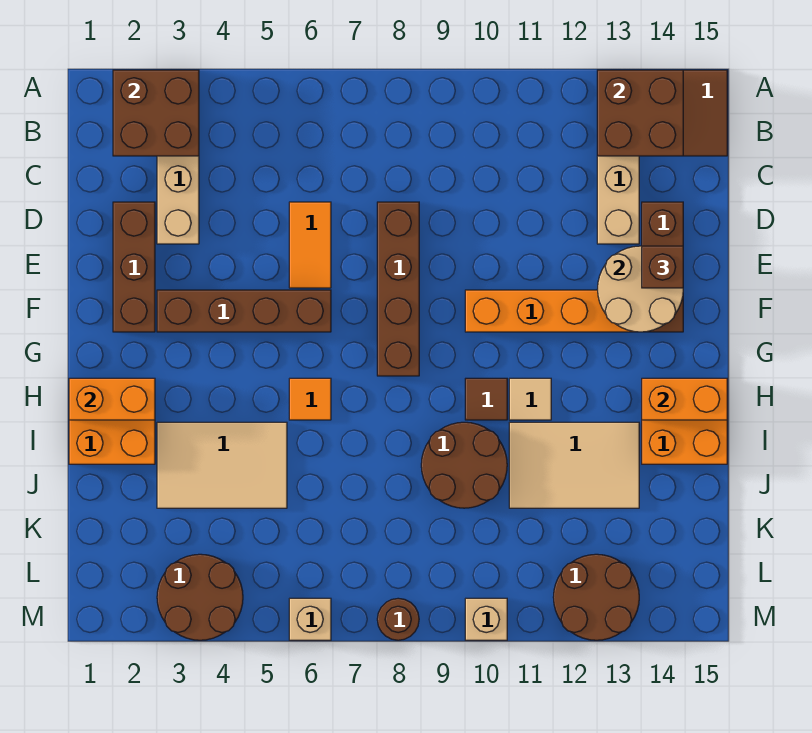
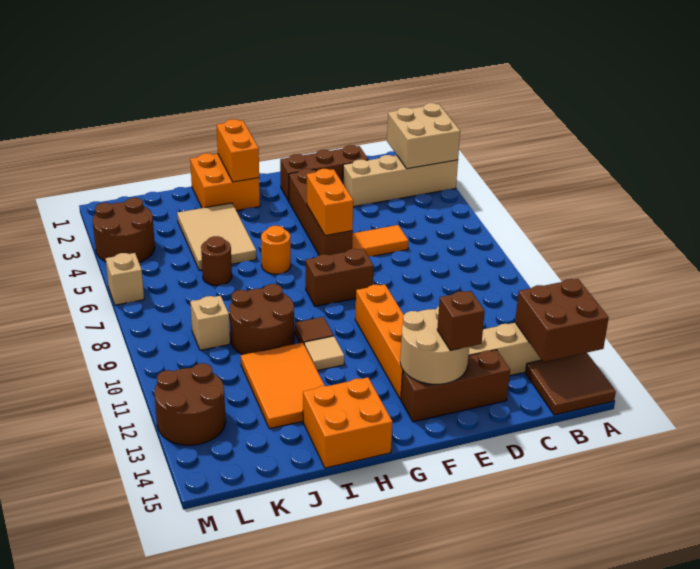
brown 2x2 brick [113,70,199,156] -> tan 2x2 brick [387,103,460,169]
brown 1x4 brick [377,202,419,376] -> brown 1x2 brick [306,249,374,306]
orange 1x1 tile [289,378,331,420] -> orange 1x1 round brick [261,226,291,274]
orange 1x2 brick [642,378,727,420] -> orange 1x2 brick moved to [307,169,353,236]
tan 2x3 tile [509,422,639,508] -> orange 2x3 tile [241,342,325,429]
brown 1x1 round brick [377,598,419,640] -> brown 1x1 round brick moved to [201,236,232,286]
tan 1x1 brick [465,598,507,640] -> tan 1x1 brick moved to [190,296,230,350]

